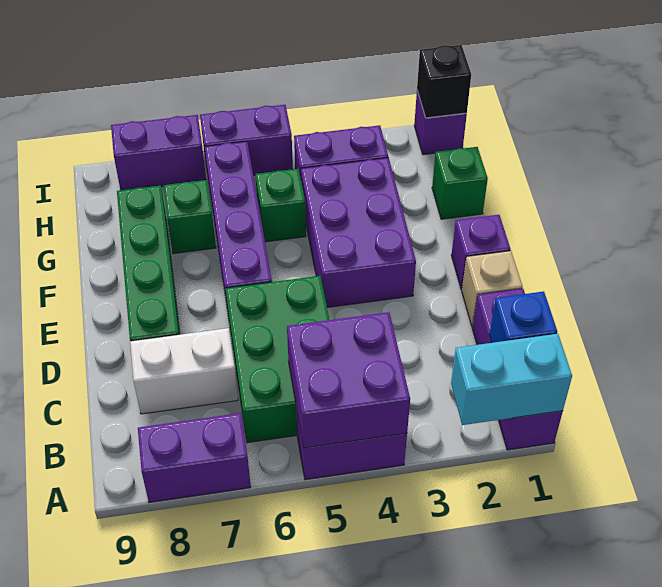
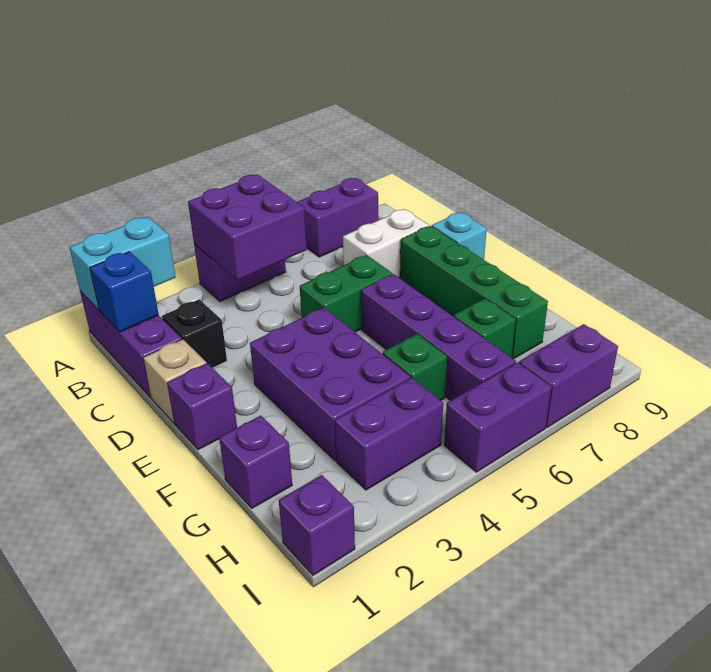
green 2x3 brick [225,276,330,443] -> green 1x2 brick [300,255,392,332]
none -> cyan 1x1 brick [432,212,487,260]
green 1x1 brick [432,147,488,219] -> purple 1x1 brick [219,416,292,508]
black 1x1 brick [417,45,471,118] -> black 1x1 brick moved to [162,300,227,368]

